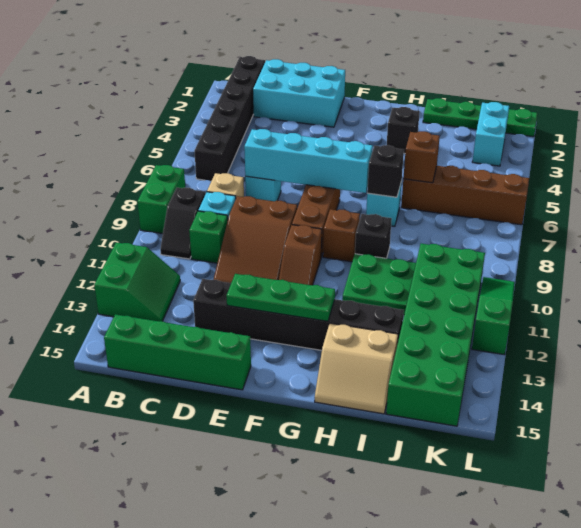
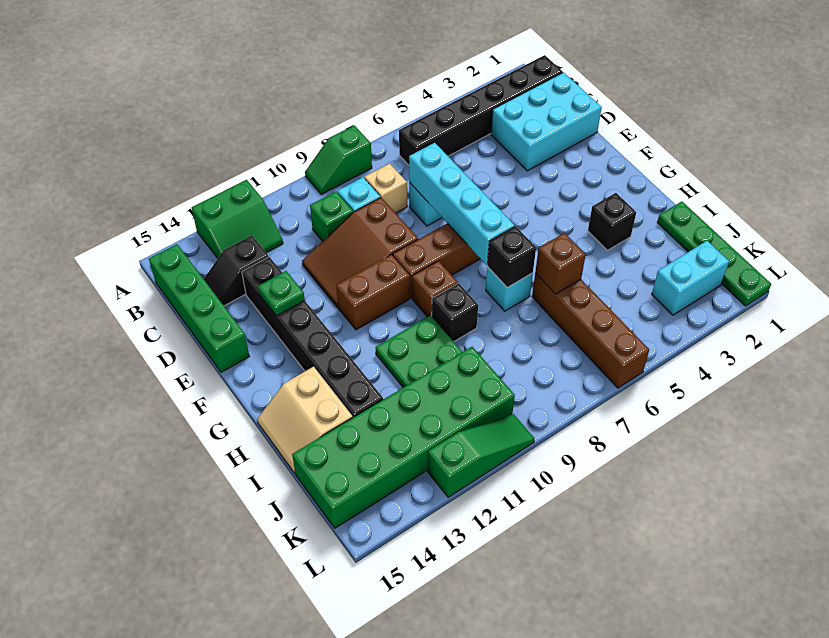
green 1x2 brick [137,165,185,234] -> green 1x2 slope [305,125,372,194]
black 1x2 slope [160,188,205,259] -> black 1x2 slope moved to [204,236,269,306]
cyan 2x3 brick [253,59,345,127] -> cyan 2x3 brick turned to [491,72,602,171]
green 1x3 plate [226,274,335,321] -> green 1x1 plate [258,271,305,316]
brown 1x2 slope [279,225,322,285] -> brown 1x2 brick [336,254,410,330]

